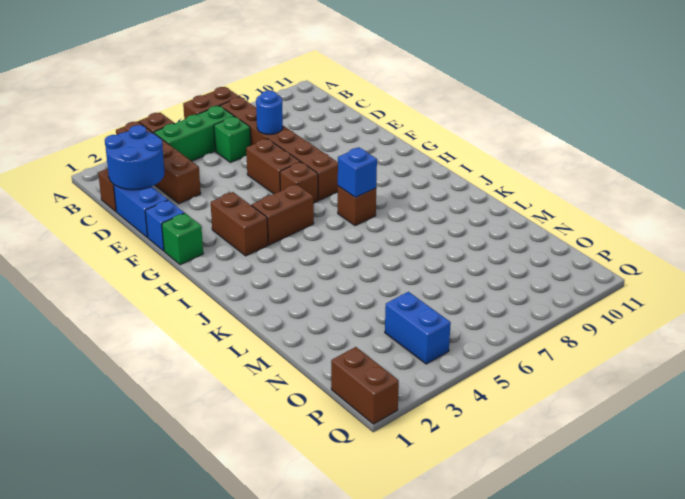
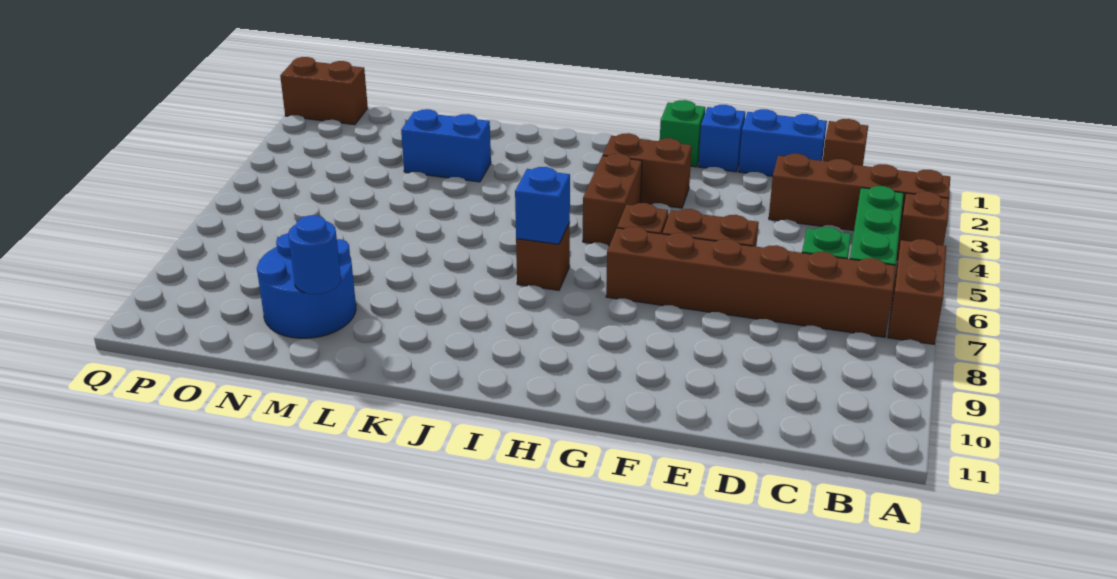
blue 2x2 round brick [105,125,165,190] -> blue 2x2 round brick moved to [257,233,356,338]
blue 1x1 round brick [256,91,283,134] -> blue 1x1 round brick moved to [288,216,341,294]
blue 1x2 brick [385,292,451,364] -> blue 1x2 brick moved to [401,109,491,182]

